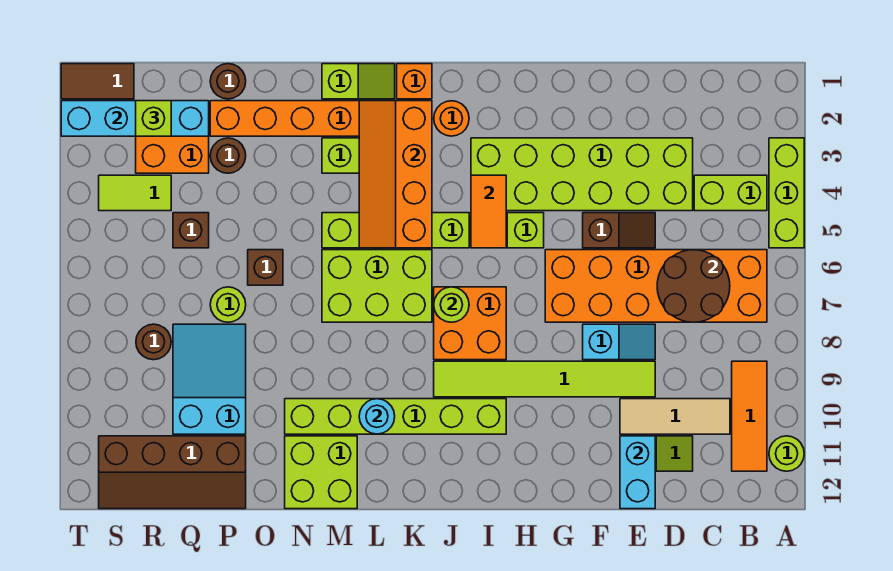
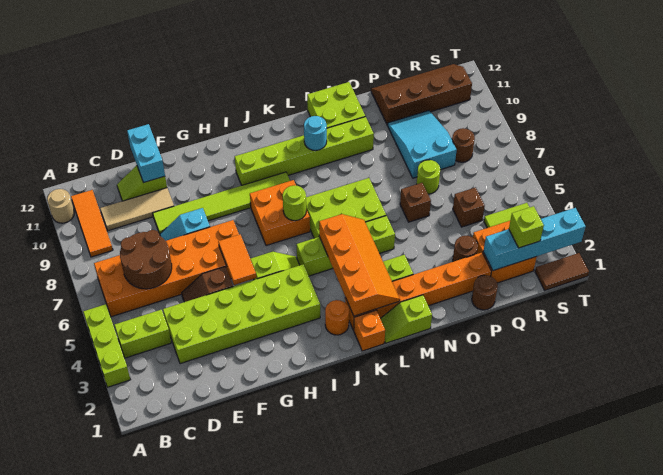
lime 1x1 round brick [769,436,804,471] -> tan 1x1 round brick [47,189,74,223]
orange 1x2 tile [471,175,506,248] -> orange 1x2 tile moved to [218,234,256,285]
cyan 2x3 slope [173,324,246,434] -> cyan 2x3 slope turned to [388,111,457,178]

